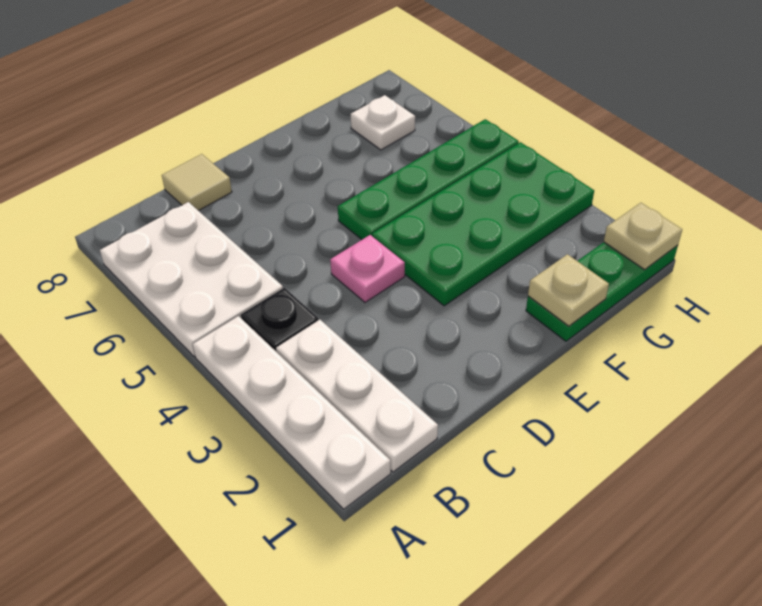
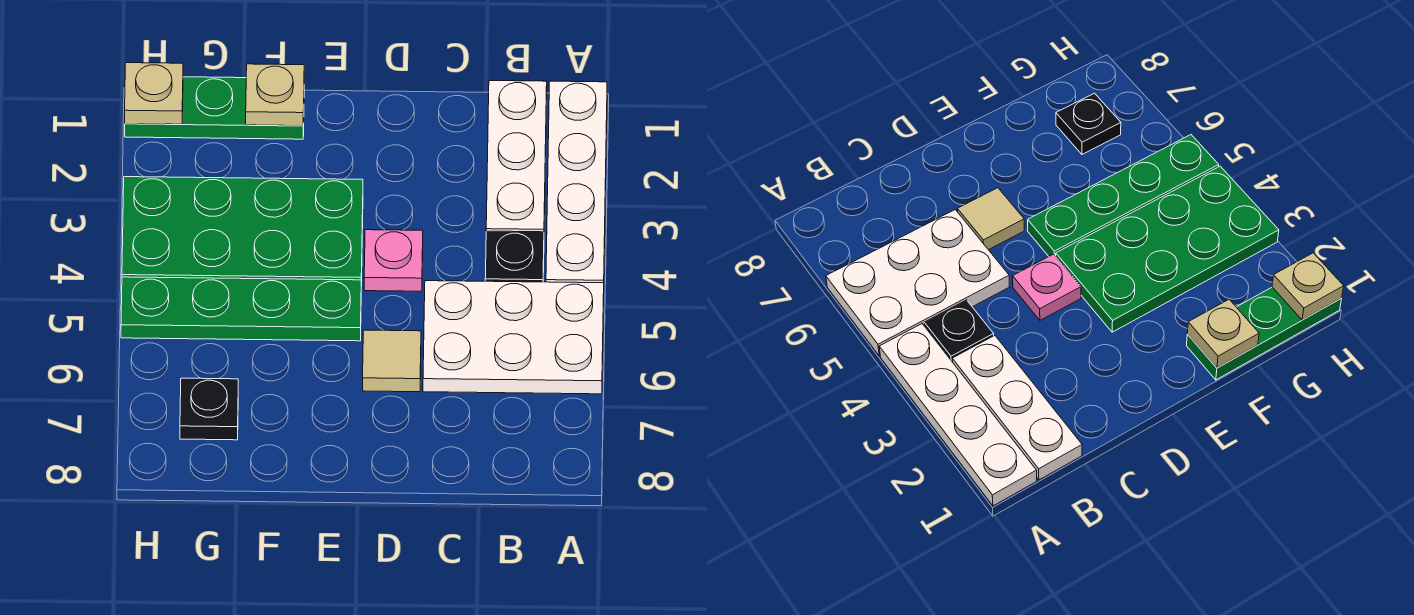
white 2x3 plate [100,202,283,357] -> white 2x3 plate turned to [423,281,604,394]
tan 1x1 tile [162,154,232,211] -> tan 1x1 tile moved to [363,330,421,392]
white 1x1 plate [351,95,415,150] -> black 1x1 plate [180,378,238,440]

